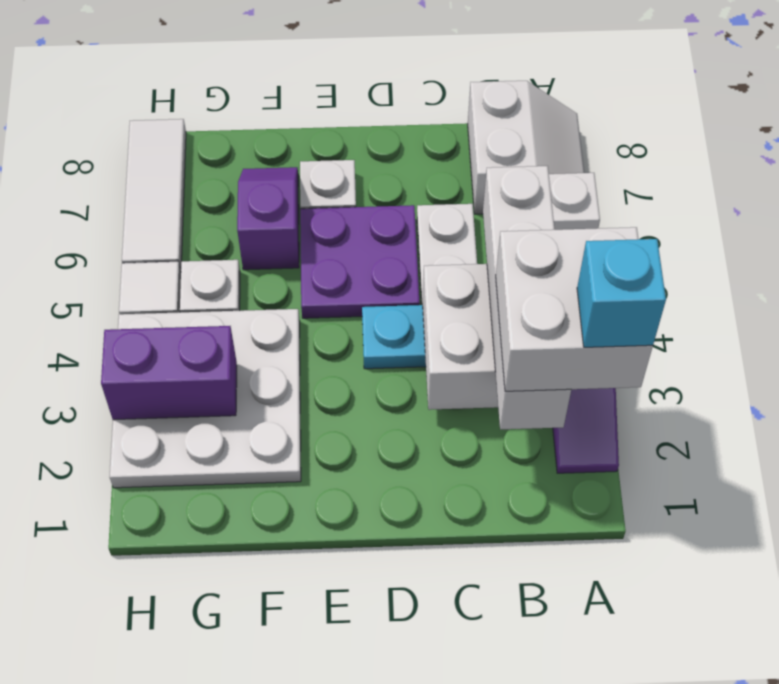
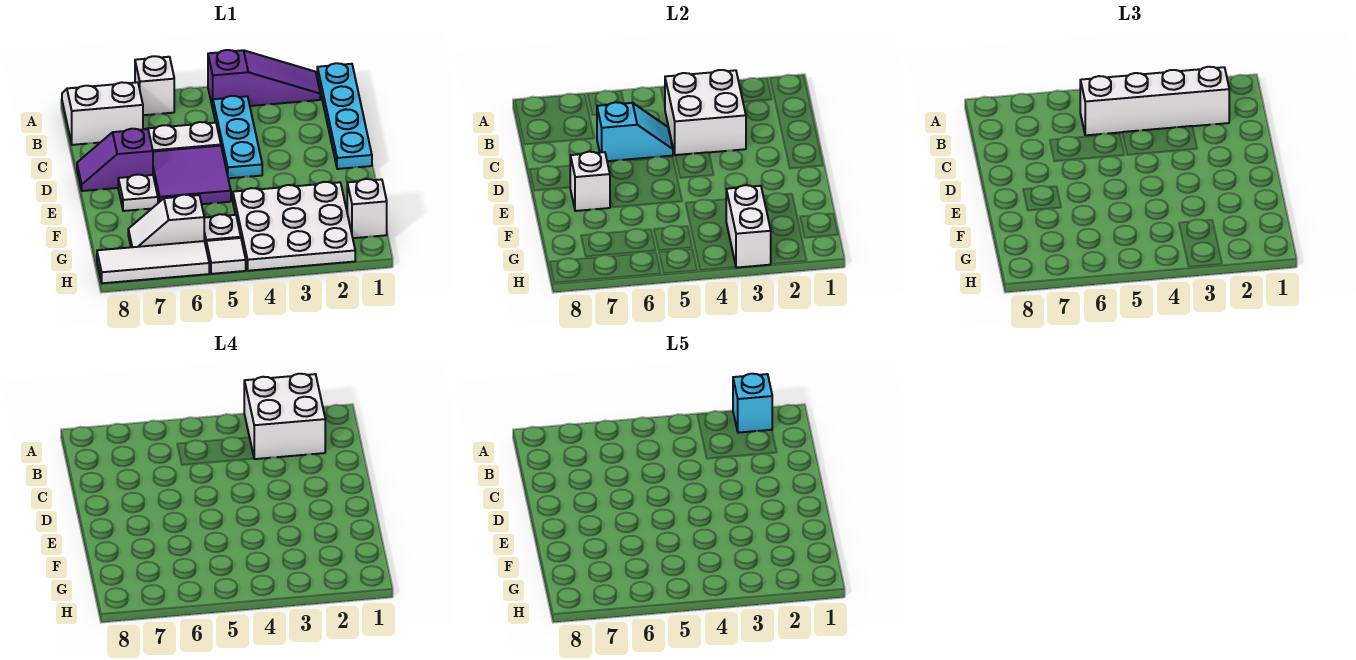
none -> cyan 1x4 plate [317,63,372,169]
none -> cyan 1x2 slope [597,102,673,161]
purple 2x2 plate [300,205,420,318] -> purple 2x2 tile [153,146,231,204]
none -> white 1x1 brick [570,152,610,211]
purple 1x2 slope [237,167,299,270] -> purple 1x2 slope moved to [77,129,153,191]
none -> white 1x1 brick [347,179,387,238]
purple 1x2 brick [101,326,237,420] -> white 1x2 brick [726,185,771,268]
none -> white 1x2 slope [128,195,204,247]

